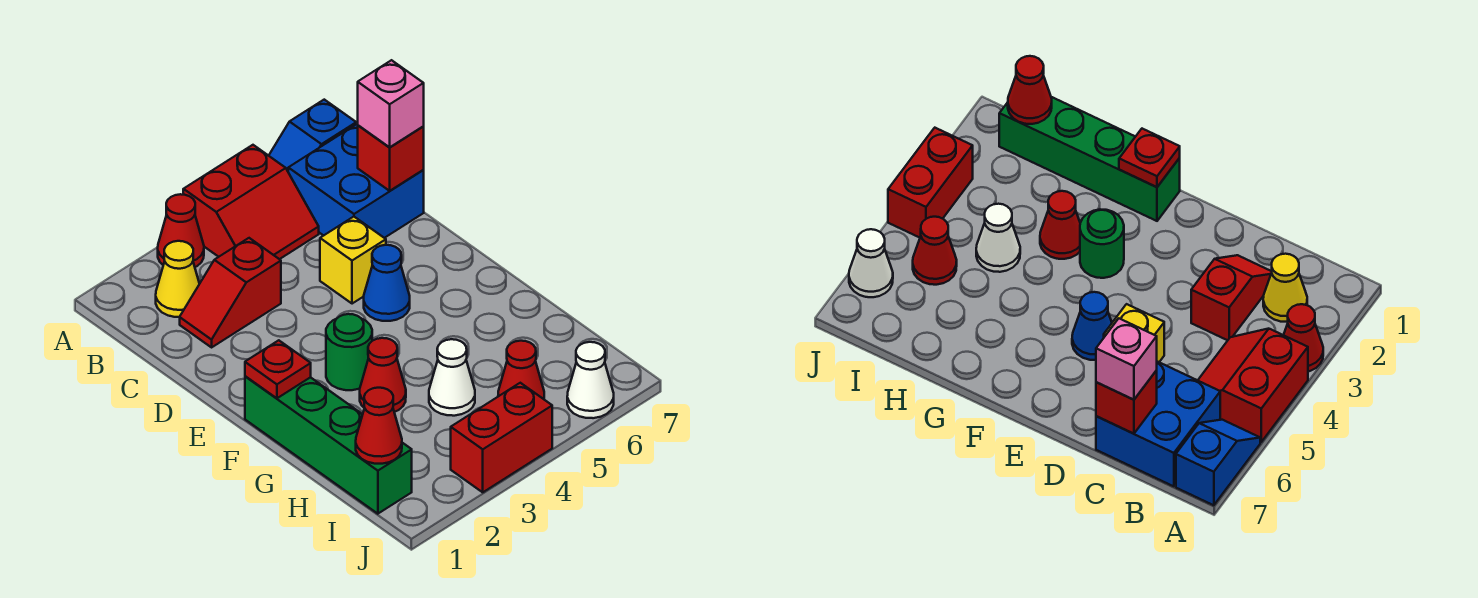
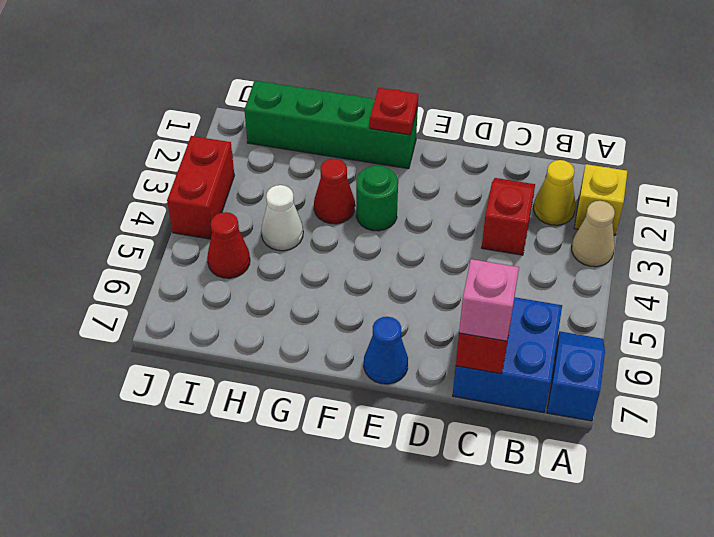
red 1x1 cone [158,194,204,267] -> tan 1x1 cone [572,201,615,267]
red 2x2 slope [183,145,319,259] -> none
yellow 1x1 brick [320,217,386,304] -> yellow 1x1 brick moved to [574,164,627,235]
blue 1x1 cone [364,245,410,321] -> blue 1x1 cone moved to [364,317,408,384]
red 1x1 cone [356,388,402,464] -> none
white 1x1 cone [567,342,614,418] -> none

